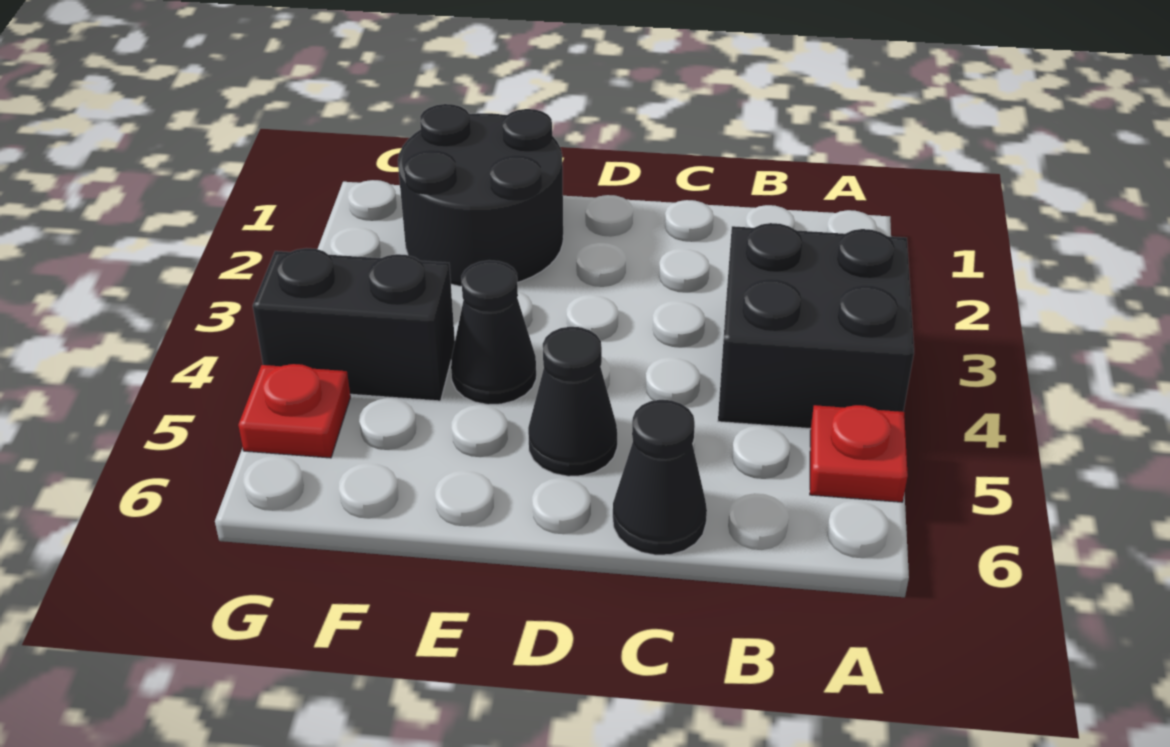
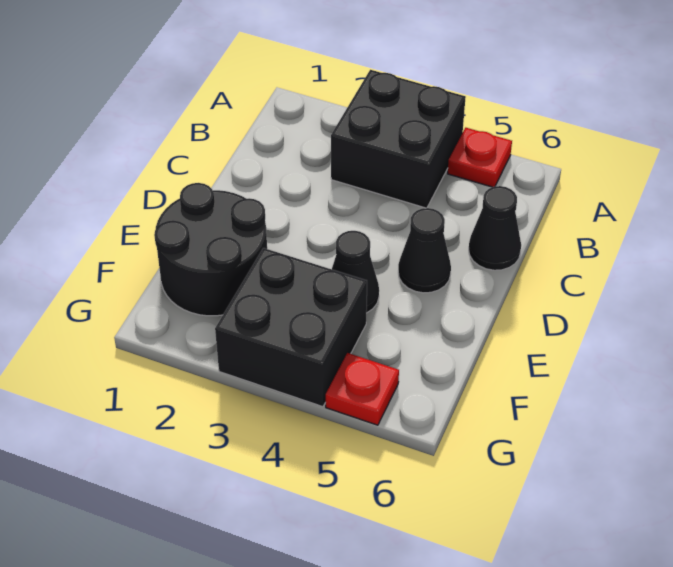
black 1x2 brick [253,248,455,401] -> black 2x2 brick [215,248,367,407]

